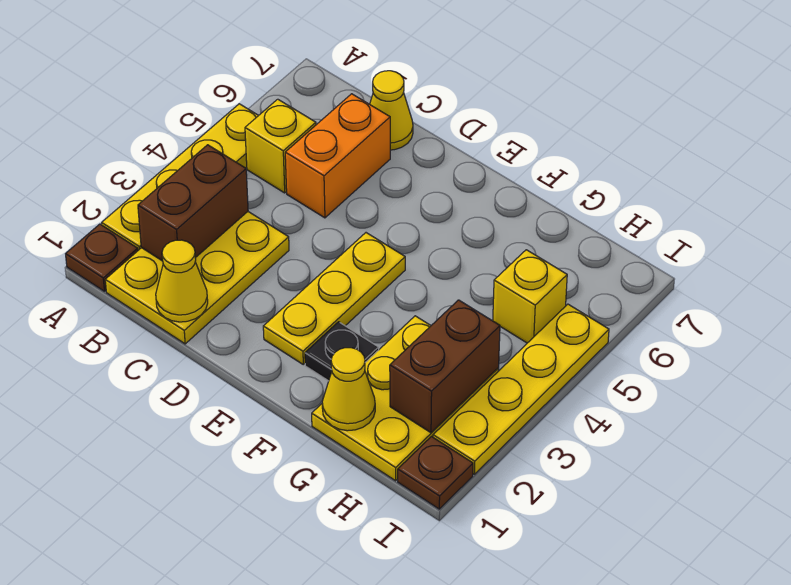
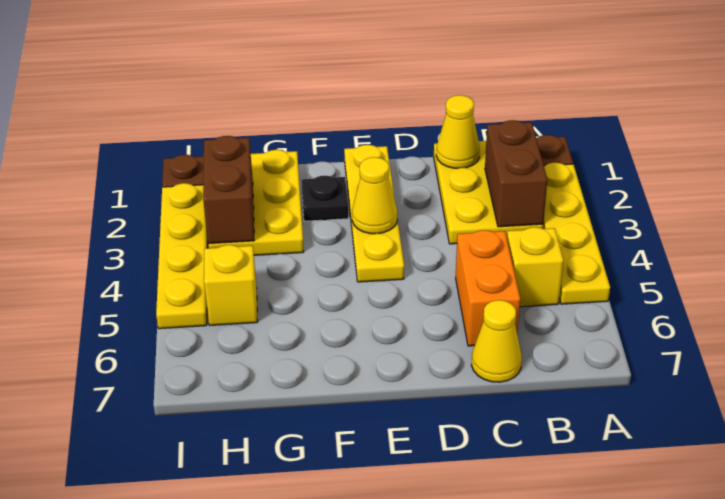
yellow 1x3 plate [263,233,405,364] -> yellow 1x4 plate [344,145,404,282]
yellow 1x1 cone [322,348,375,431] -> yellow 1x1 cone moved to [352,157,397,234]

